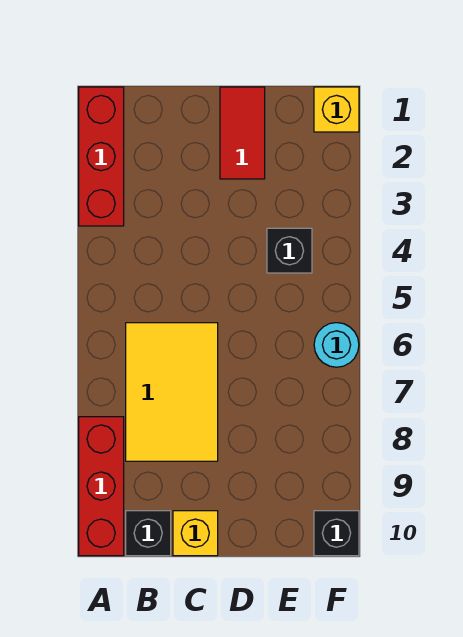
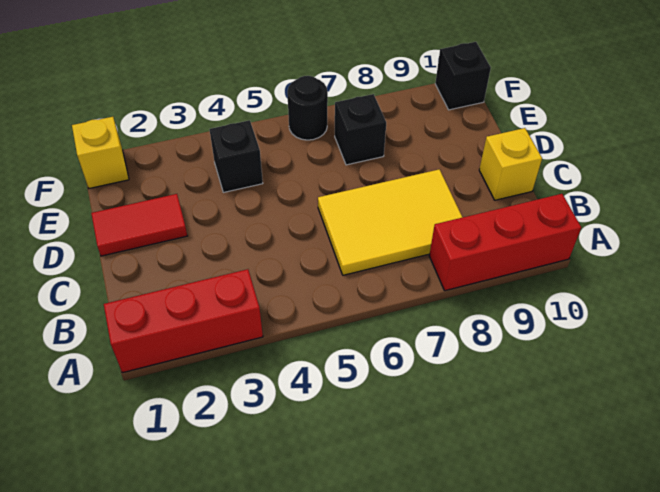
black 1x1 brick [126,511,171,556] -> black 1x1 brick moved to [335,94,386,165]
cyan 1x1 round brick [314,323,359,367] -> black 1x1 round brick [287,76,328,140]

